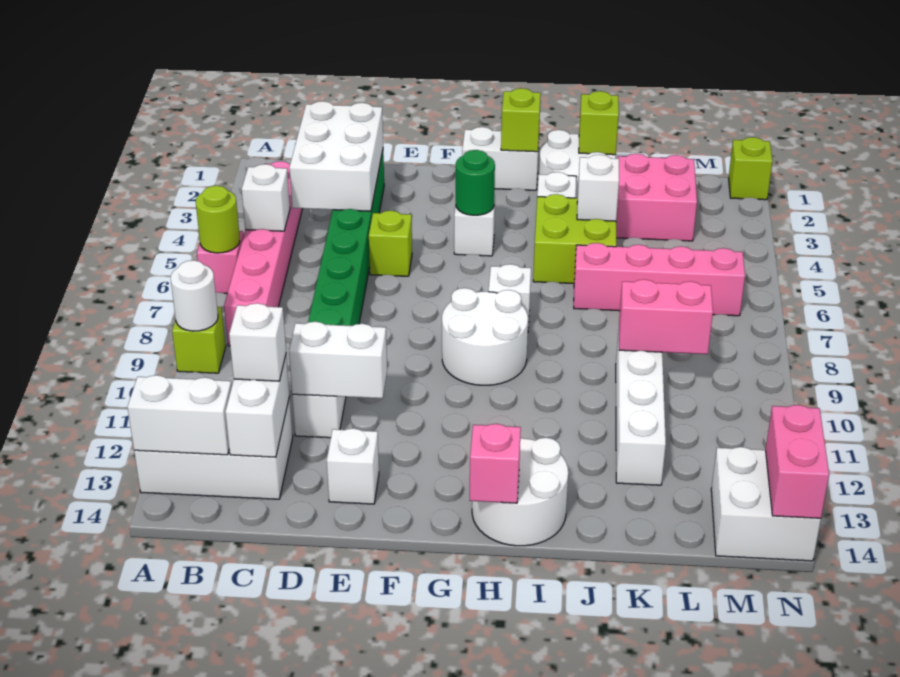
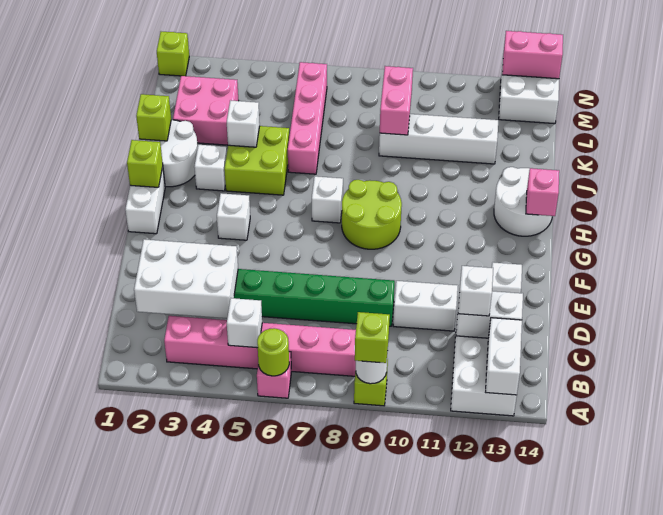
white 1x2 brick [289,322,387,398] -> none
lime 1x1 brick [369,211,412,276] -> lime 1x1 brick moved to [355,312,390,363]
green 1x1 round brick [456,150,495,215] -> none
white 2x2 round brick [442,288,528,385] -> lime 2x2 round brick [342,180,402,249]

